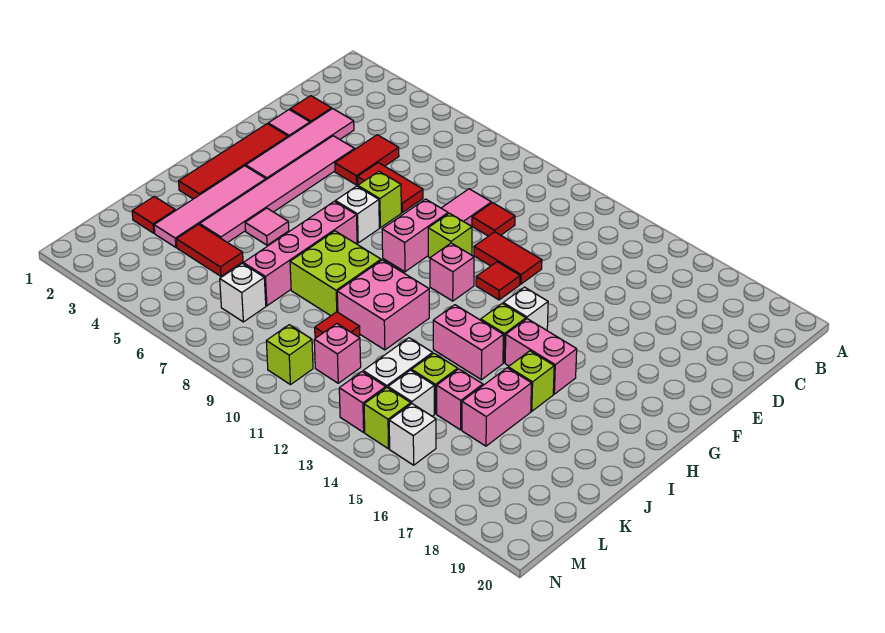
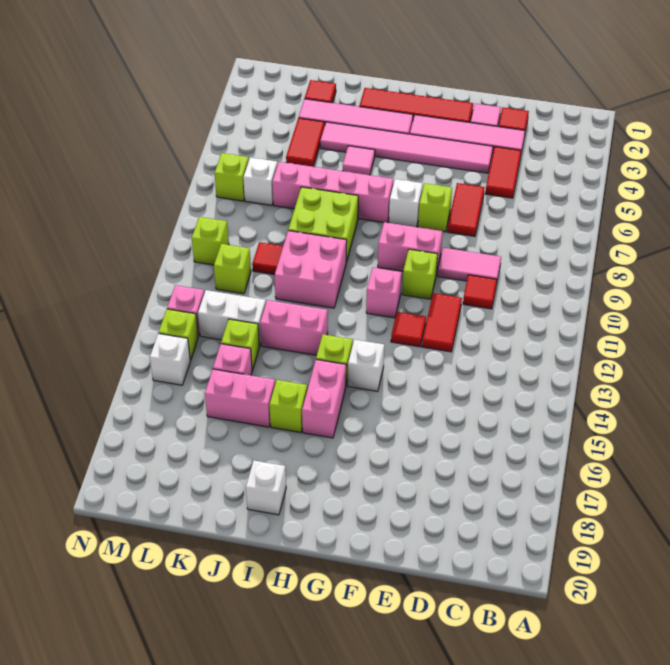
red 1x2 tile [335,135,399,185] -> red 1x2 tile turned to [485,147,521,198]
pink 1x2 brick [433,305,503,380] -> pink 1x2 brick turned to [260,300,328,355]
pink 1x1 brick [314,324,361,383] -> lime 1x1 brick [214,244,251,294]
white 1x1 brick [388,370,434,416] -> white 1x1 brick moved to [246,461,286,515]
none -> lime 1x1 brick [215,153,249,201]

